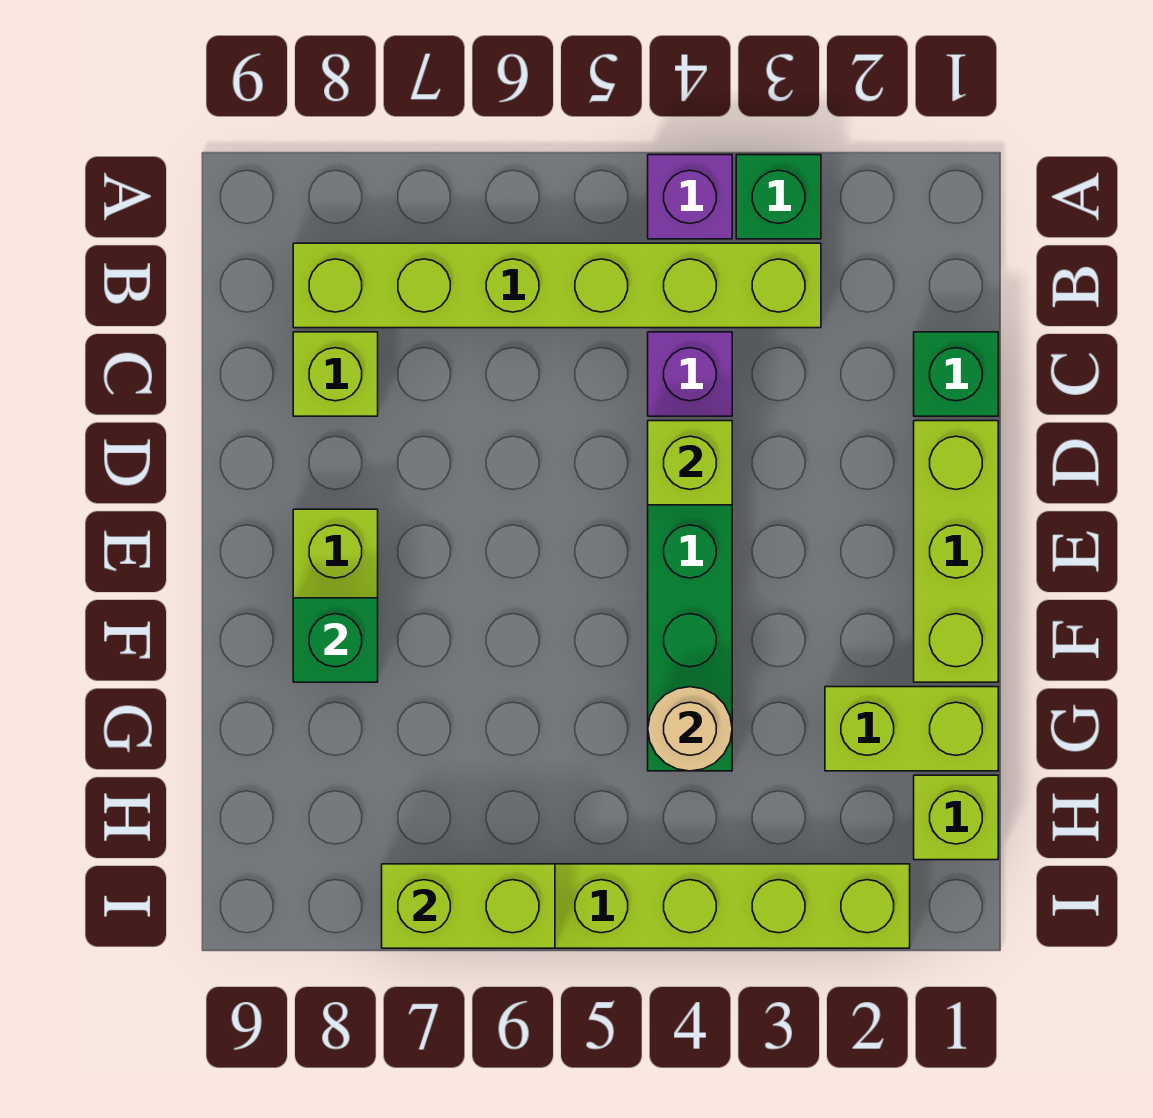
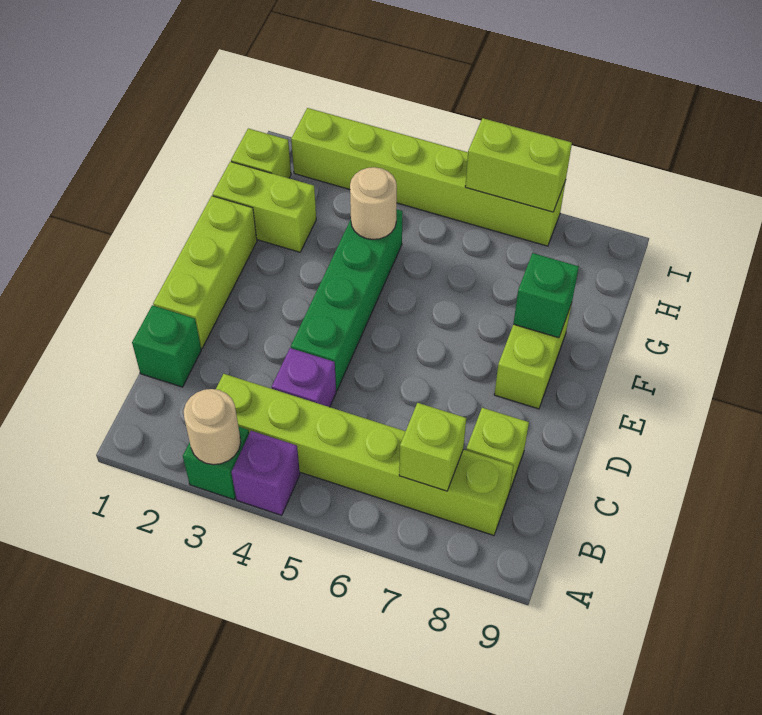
none -> tan 1x1 round brick [184,389,241,465]
lime 1x1 brick [648,421,732,505] -> lime 1x1 brick moved to [399,403,466,491]

